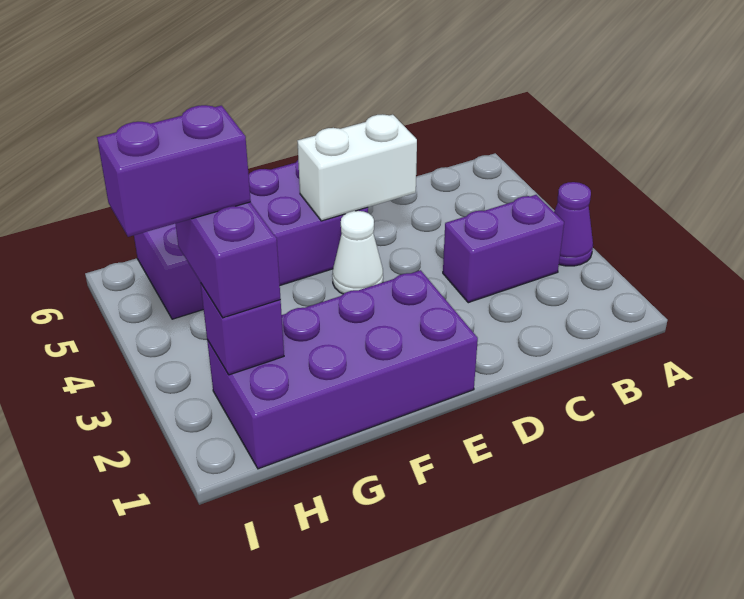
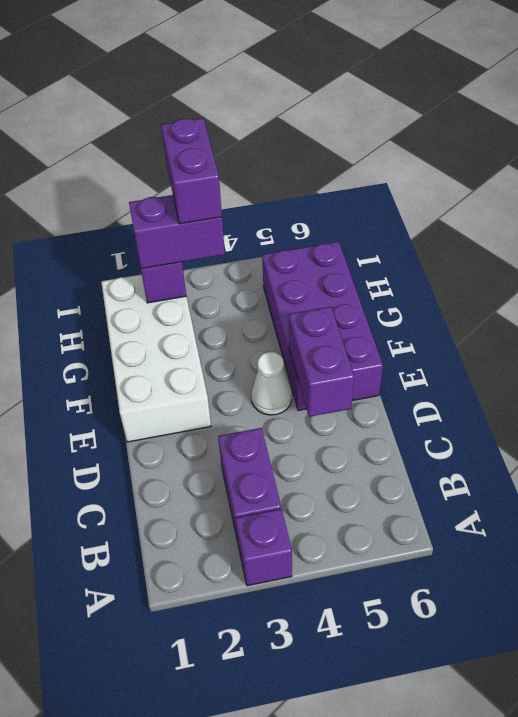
purple 1x1 cone [554,182,593,266] -> purple 1x1 brick [236,509,292,586]
white 1x2 brick [297,114,417,221] -> purple 1x2 brick [289,307,354,417]
purple 2x4 brick [207,270,478,469] -> white 2x4 brick [101,274,211,442]

